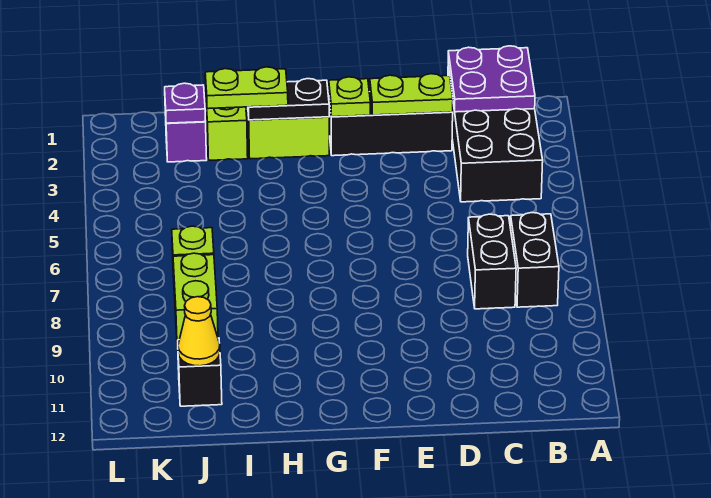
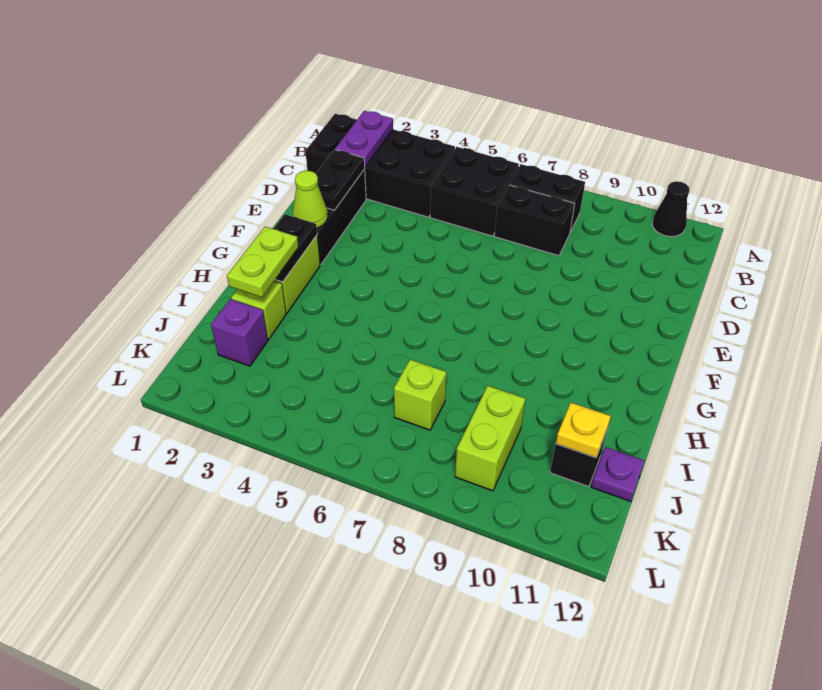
none -> black 1x1 cone [652,181,689,237]
purple 2x2 plate [448,46,535,112] -> purple 1x2 plate [335,111,393,167]
none -> black 2x2 brick [430,147,519,236]
lime 1x2 plate [370,74,453,115] -> black 1x2 plate [316,149,365,210]
lime 1x1 plate [329,77,370,117] -> lime 1x1 cone [293,171,328,228]
purple 1x1 plate [165,83,206,123] -> purple 1x1 plate moved to [591,447,645,501]
lime 1x2 brick [173,253,218,349] -> lime 1x2 brick turned to [455,386,525,491]
yellow 1x1 cone [178,297,220,366] -> yellow 1x1 plate [556,403,611,458]

